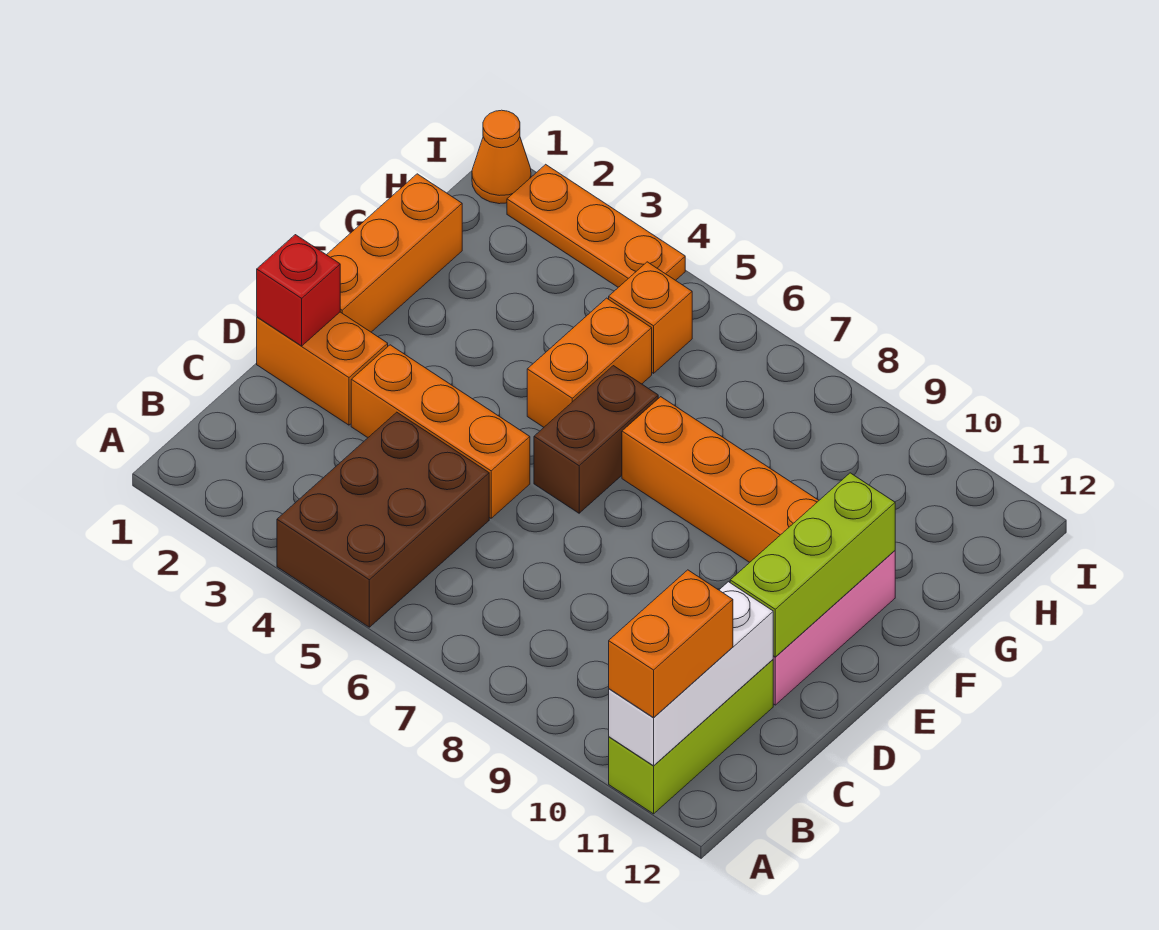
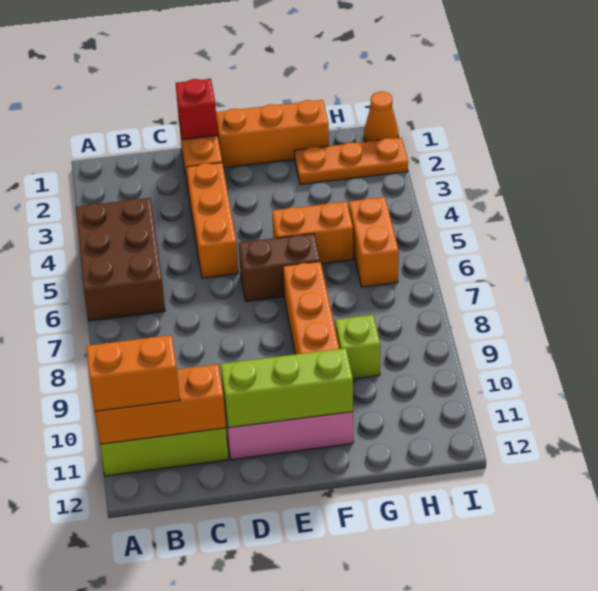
brown 2x3 brick [277,412,489,627] -> brown 2x3 brick turned to [76,198,165,321]
white 1x3 brick [609,582,773,766] -> orange 1x3 brick [95,364,226,444]
none -> lime 1x1 brick [335,315,380,379]
orange 1x1 brick [609,262,692,373] -> orange 1x2 brick [349,197,399,287]
orange 1x3 plate [507,164,685,287] -> orange 1x3 plate turned to [294,138,408,185]

